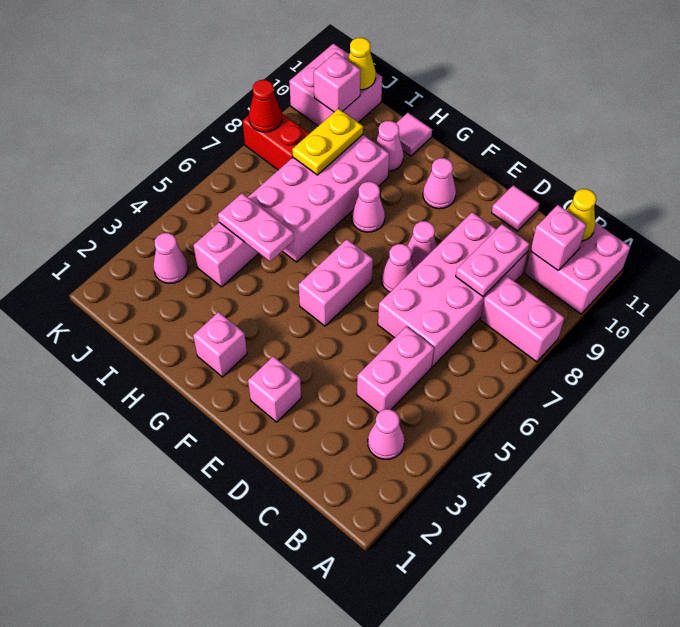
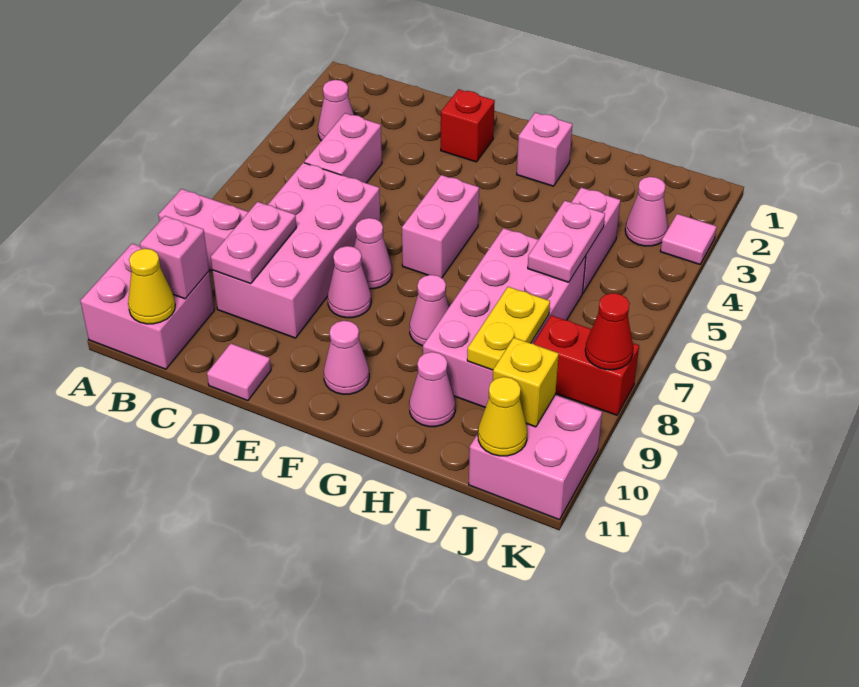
pink 1x1 brick [248,356,301,422] -> red 1x1 brick [441,89,495,162]
pink 1x2 plate [218,193,294,262] -> pink 1x2 plate turned to [528,201,605,282]
pink 1x1 tile [396,113,432,156] -> pink 1x1 tile moved to [660,214,717,264]
pink 1x1 brick [314,53,361,112] -> yellow 1x1 brick [493,338,559,427]

